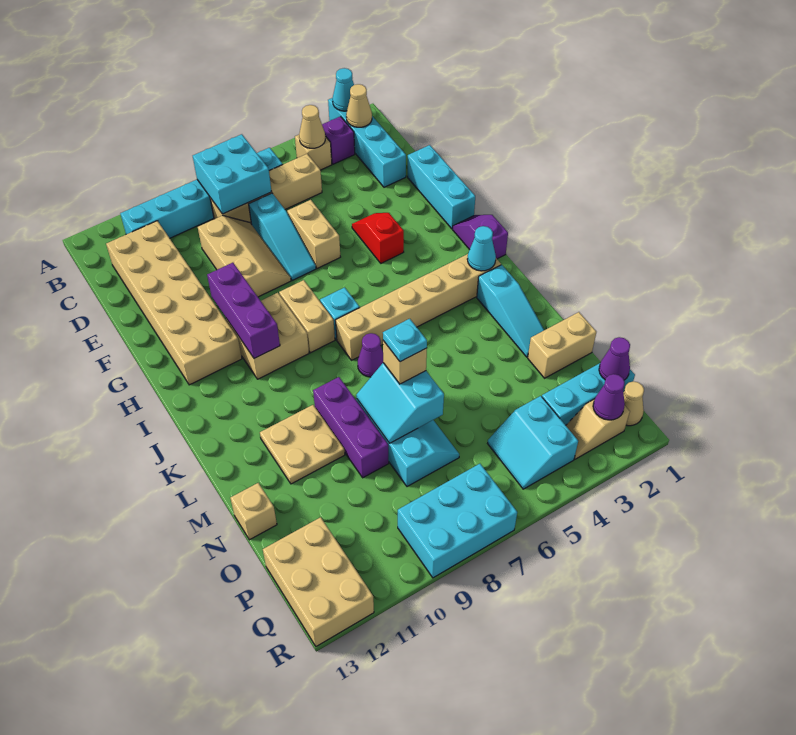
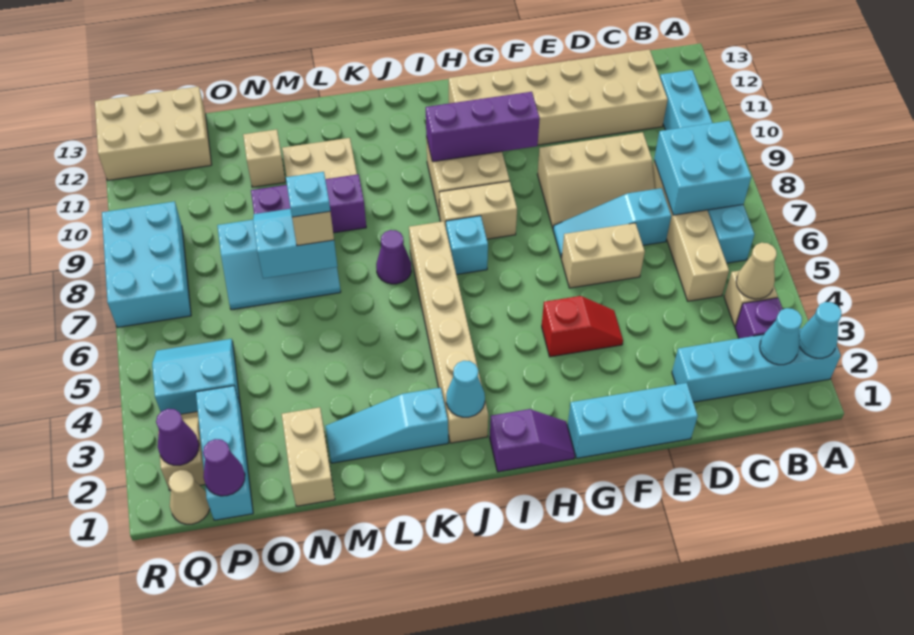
tan 1x1 cone [346,84,372,127] -> cyan 1x1 cone [760,308,802,365]
tan 1x1 brick [230,483,277,540] -> tan 1x1 brick moved to [243,129,286,187]

